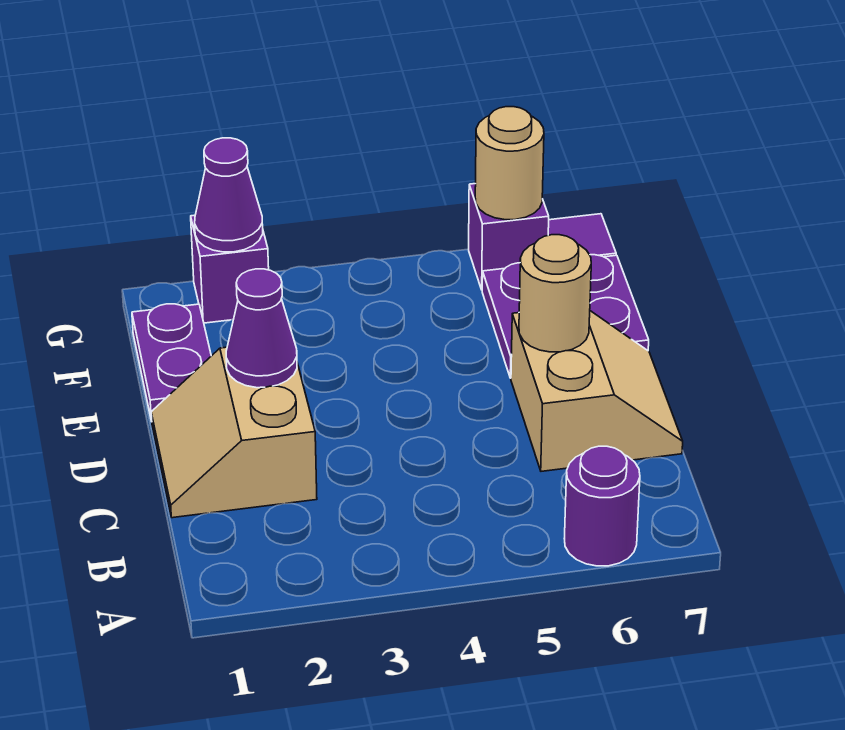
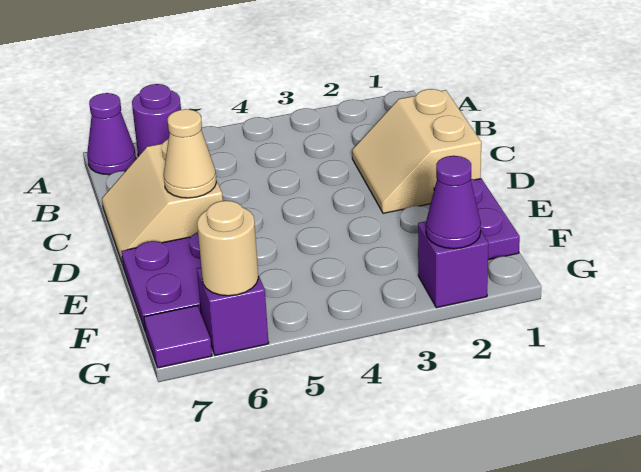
tan 2x2 slope [151,347,317,518] -> tan 2x2 slope turned to [352,89,481,213]
purple 1x1 cone [226,269,297,388] -> purple 1x1 cone moved to [87,93,136,175]
tan 1x1 round brick [519,235,591,352] -> tan 1x1 cone [164,109,216,198]

